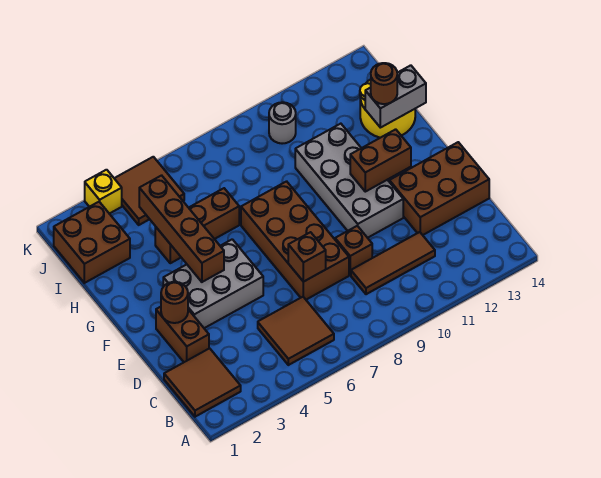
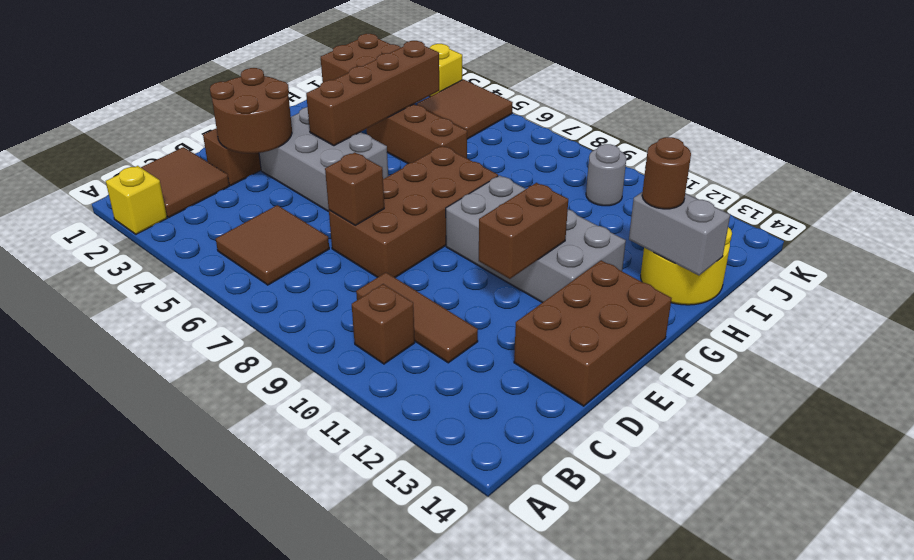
none -> yellow 1x1 brick [106,166,167,234]
brown 1x1 brick [335,226,372,275] -> brown 1x1 brick moved to [352,284,415,364]
brown 2x3 brick [389,142,489,235] -> brown 2x3 brick turned to [514,260,672,406]
brown 1x1 round brick [161,282,188,323] -> brown 2x2 round brick [210,68,292,153]
grey 2x4 brick [295,124,403,238] -> grey 2x4 brick turned to [446,175,626,303]
brown 1x2 brick [350,129,411,192] -> brown 1x2 brick turned to [479,183,568,279]

